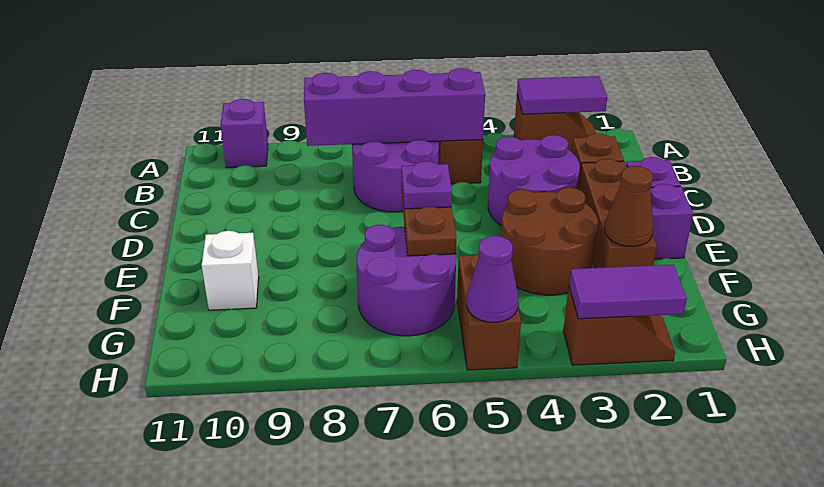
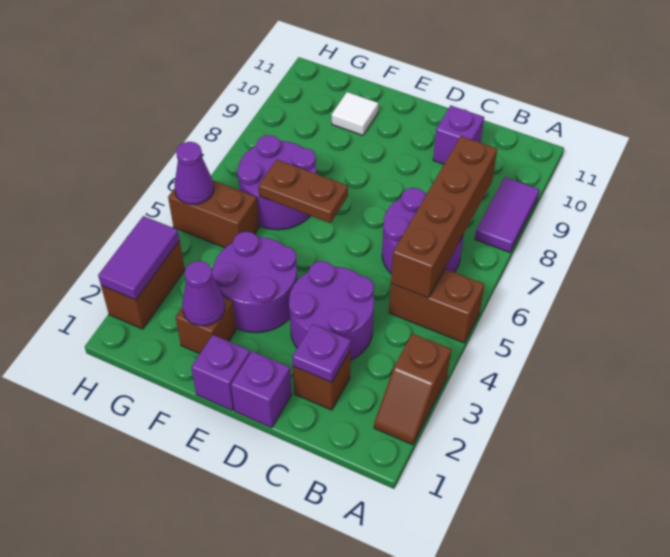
purple 1x2 tile [517,76,607,114] -> purple 1x2 tile moved to [475,177,539,252]
purple 1x1 brick [221,99,268,168] -> purple 1x1 brick moved to [433,106,484,164]
purple 1x4 brick [304,68,485,146] -> brown 1x4 brick [391,136,497,298]
brown 1x3 brick [579,159,657,268] -> brown 1x1 brick [175,297,236,354]
brown 2x2 round brick [501,188,598,295] -> purple 2x2 round brick [212,232,297,333]
purple 1x1 plate [402,161,452,209] -> purple 1x1 plate moved to [292,324,351,382]
brown 1x1 cone [604,166,653,247] -> purple 1x1 cone [182,261,225,326]
white 1x1 brick [202,231,259,310] -> white 1x1 tile [332,92,378,135]
brown 1x2 slope [563,287,675,365] -> brown 1x2 brick [101,241,185,329]

